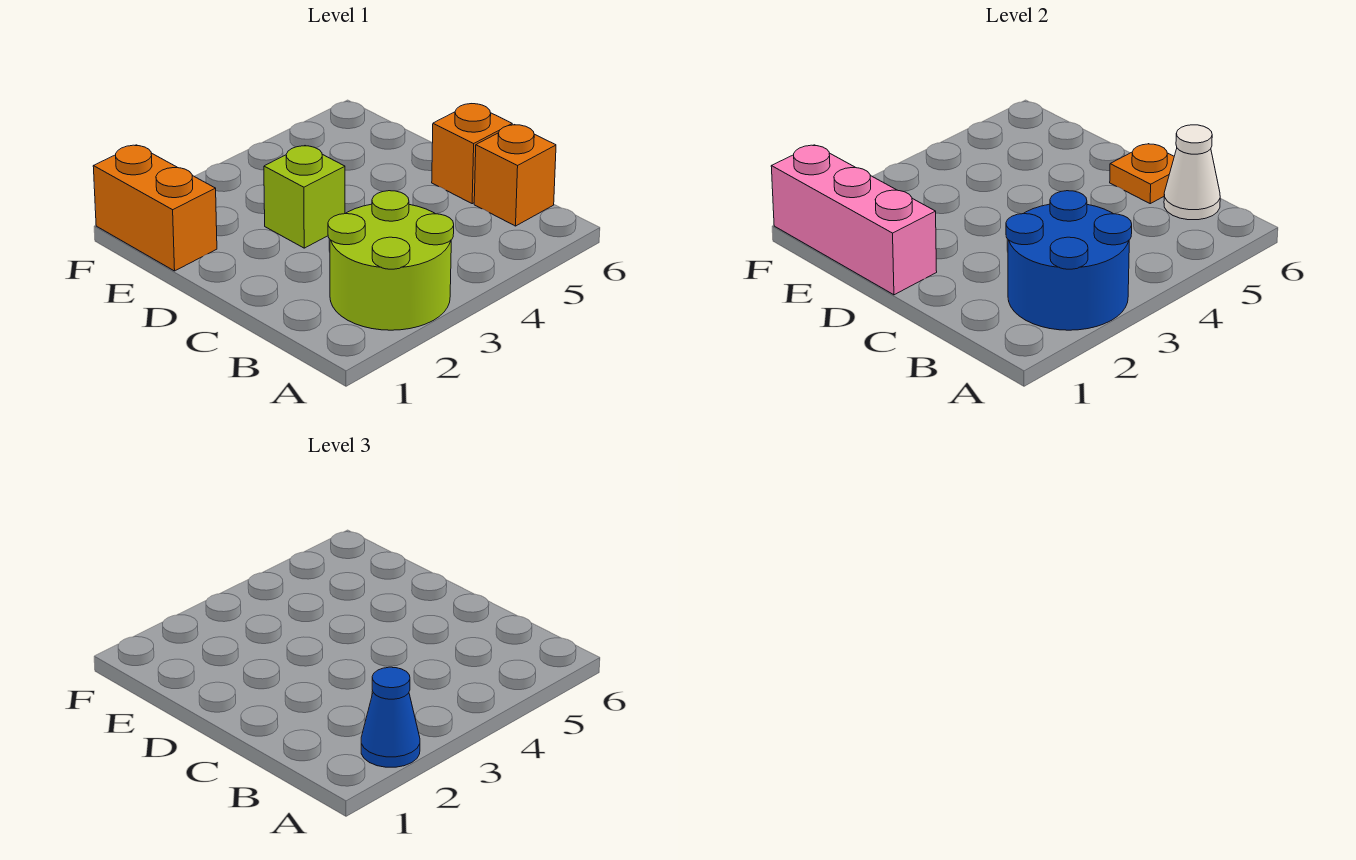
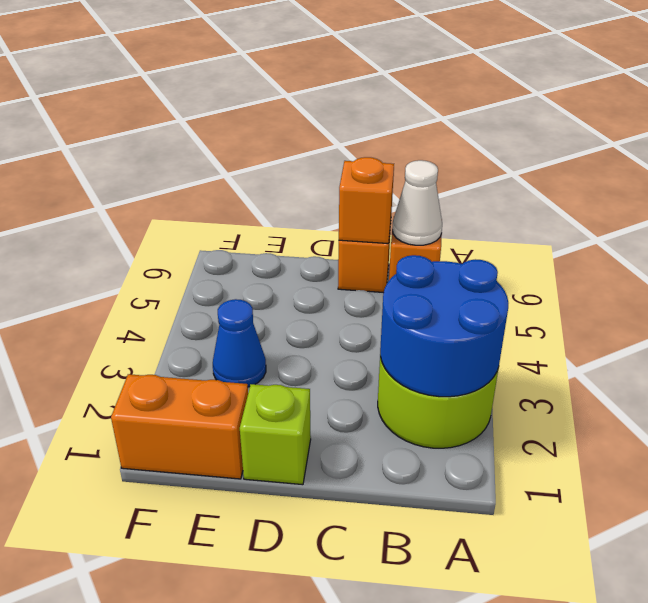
blue 1x1 cone [361,667,420,767] -> blue 1x1 cone moved to [213,299,266,387]
orange 1x1 plate [1110,144,1174,204] -> orange 1x1 brick [339,157,394,243]
pink 1x3 brick [771,145,937,295] -> none
lime 1x1 brick [264,146,345,248] -> lime 1x1 brick moved to [240,384,311,485]

